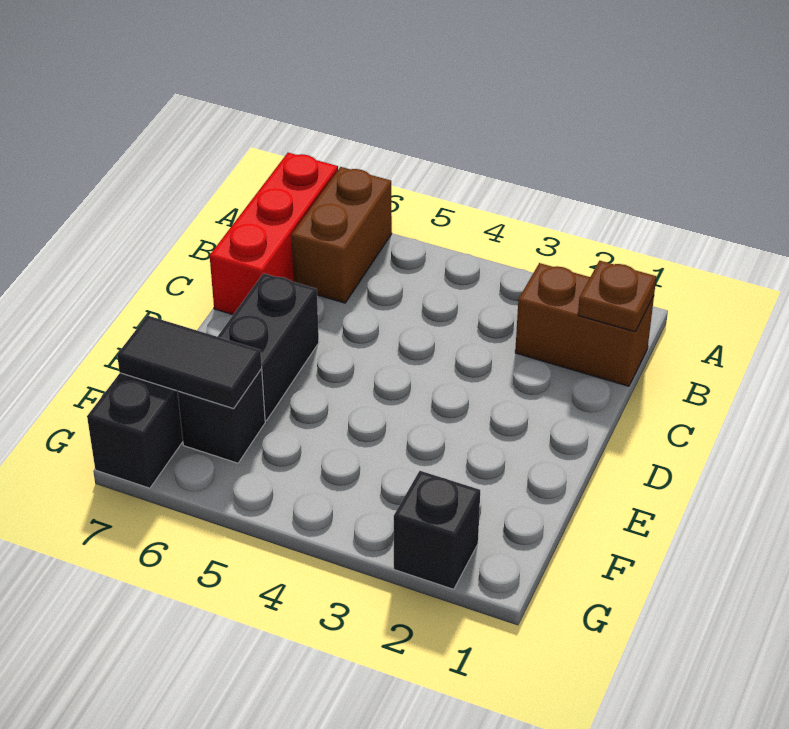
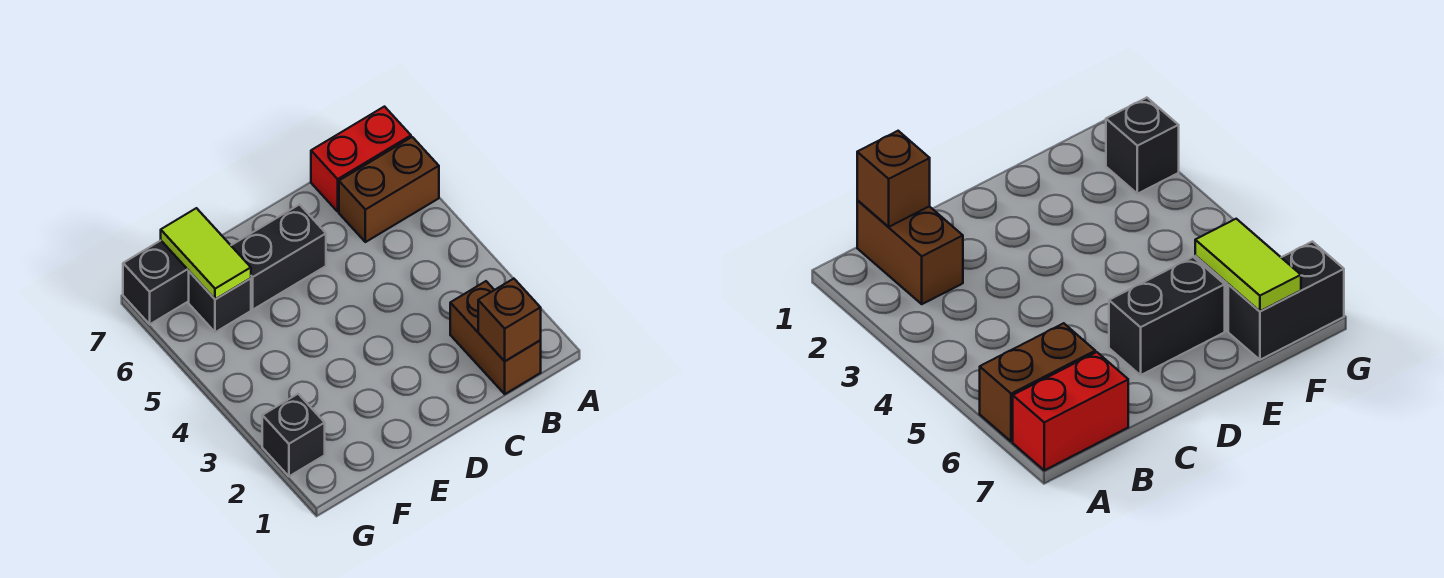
red 1x3 brick [210,153,338,315] -> red 1x2 brick [311,107,411,211]
brown 1x1 plate [578,261,656,332] -> brown 1x1 brick [478,279,541,361]
black 1x2 tile [117,315,262,409] -> lime 1x2 tile [161,208,251,299]

